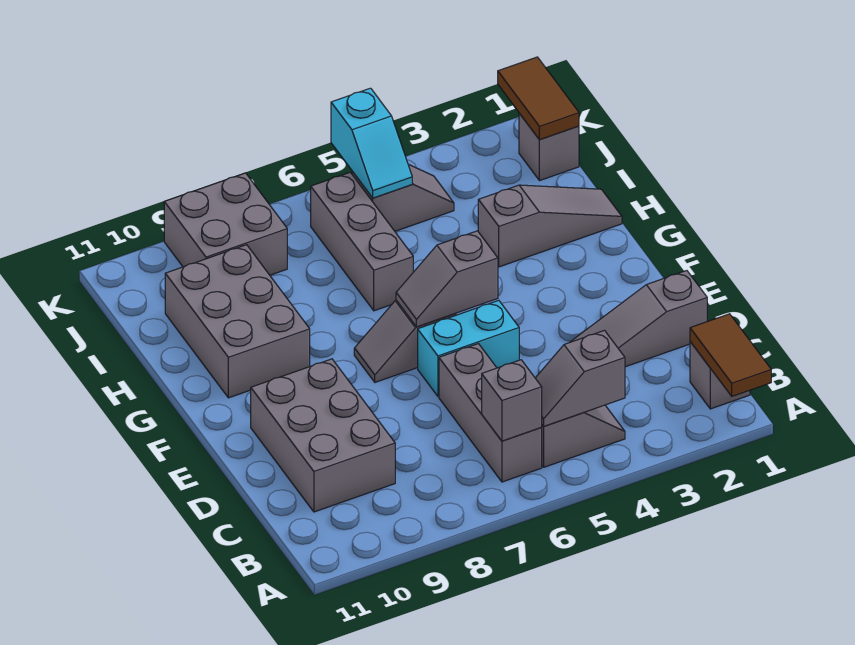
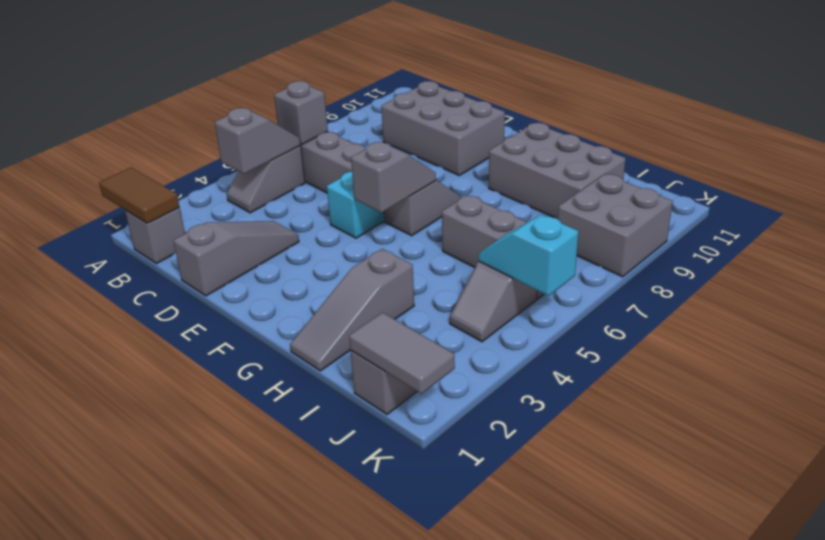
brown 1x2 tile [498,57,579,140] -> grey 1x2 tile [349,313,455,394]

